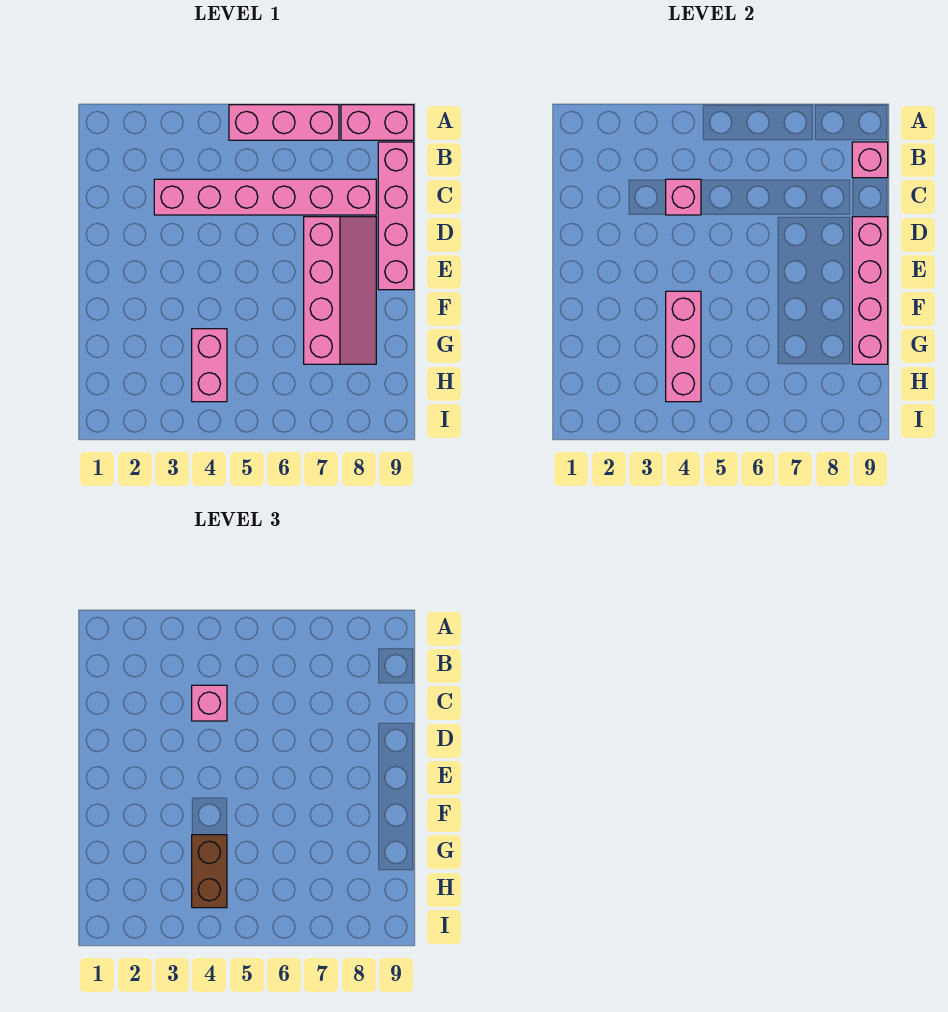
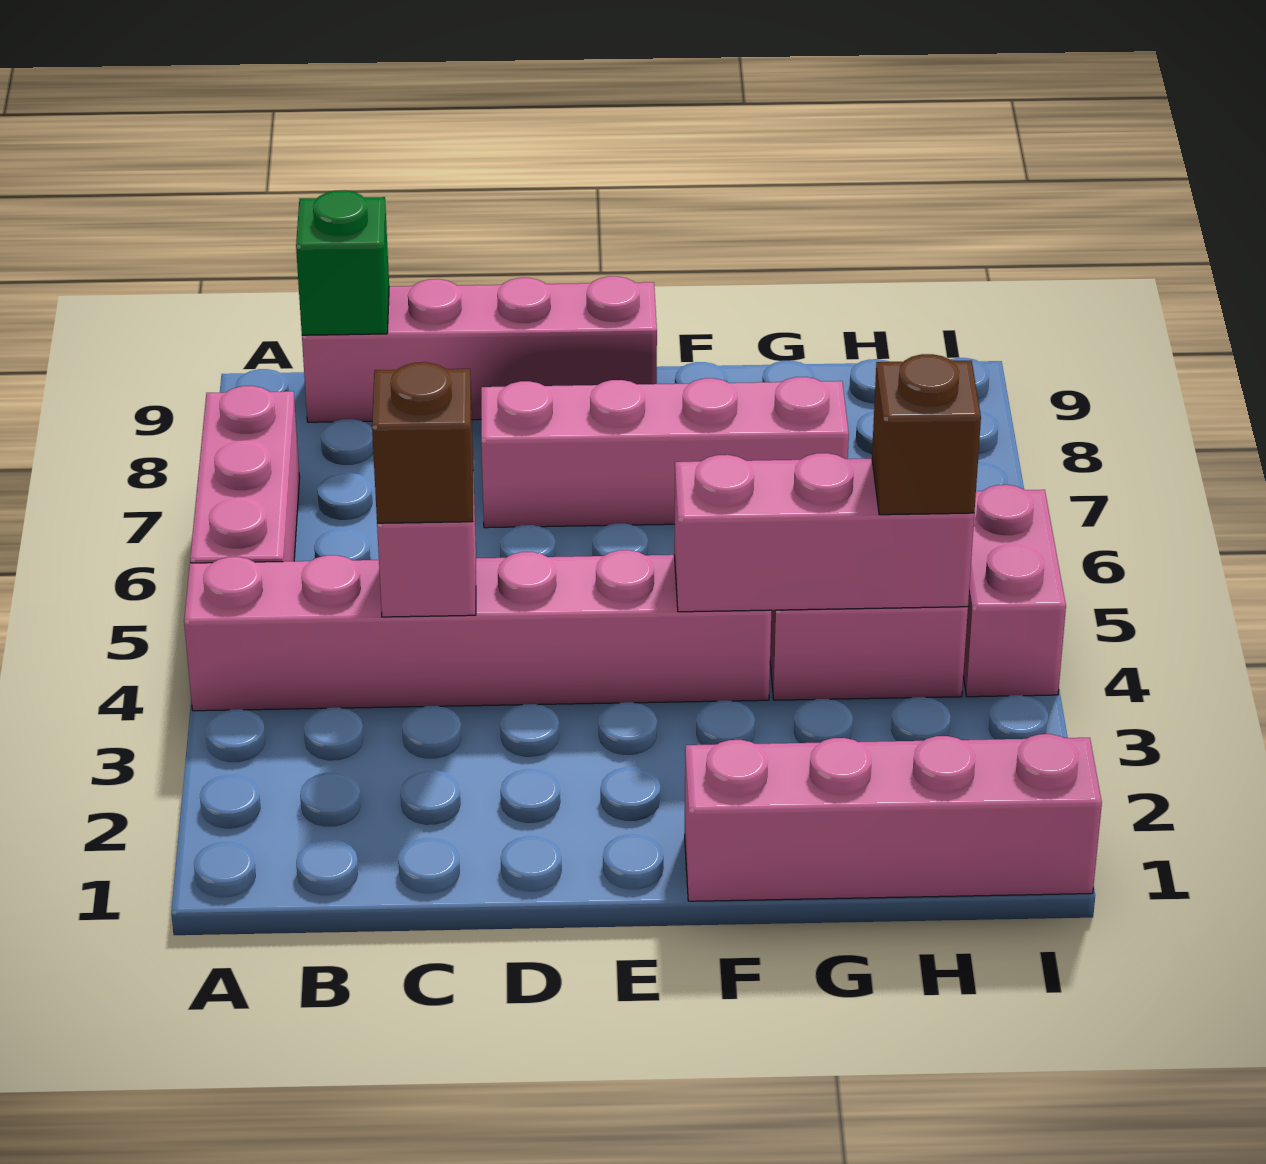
pink 1x2 brick [341,105,414,140] -> pink 1x2 brick moved to [963,485,1066,697]
pink 1x1 brick [852,142,888,178] -> green 1x1 brick [296,190,389,335]
pink 1x6 brick [154,179,376,215] -> pink 1x6 brick turned to [184,550,771,711]
pink 1x1 brick [192,685,227,721] -> brown 1x1 brick [372,362,473,523]
pink 1x4 brick [852,217,888,364] -> pink 1x4 brick moved to [685,734,1102,901]
brown 1x2 brick [192,835,227,908] -> brown 1x1 brick [872,354,981,515]

